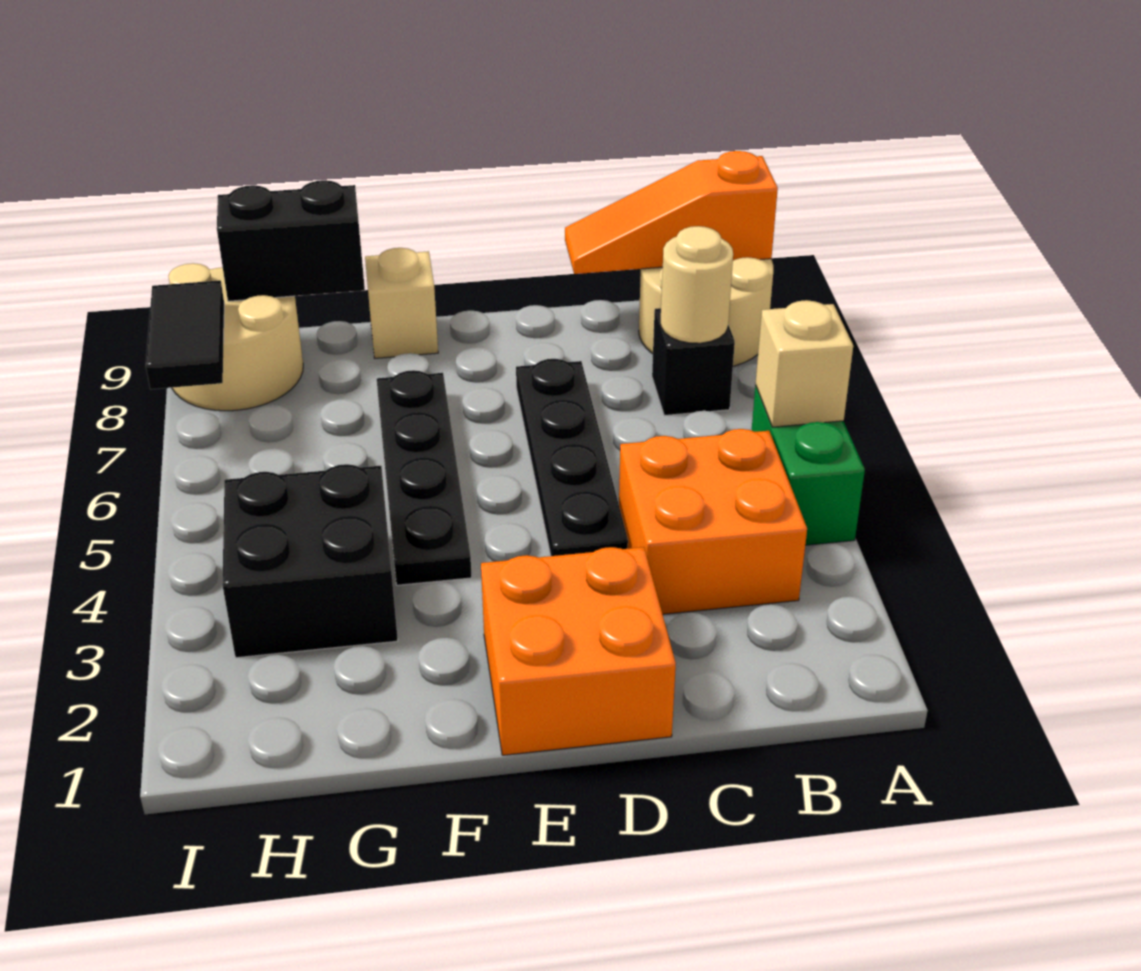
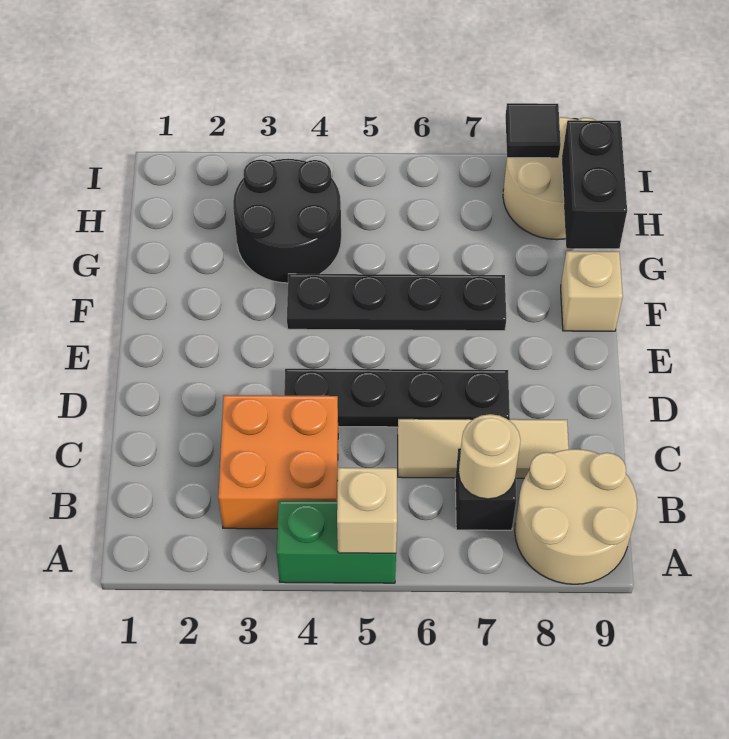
orange 1x3 slope [565,151,778,274] -> none
none -> tan 1x3 tile [398,419,569,478]
orange 2x2 brick [481,547,676,755] -> none
black 2x2 brick [222,464,398,658] -> black 2x2 round brick [233,159,341,283]
black 1x2 tile [146,280,224,389] -> black 1x1 tile [506,103,561,158]

